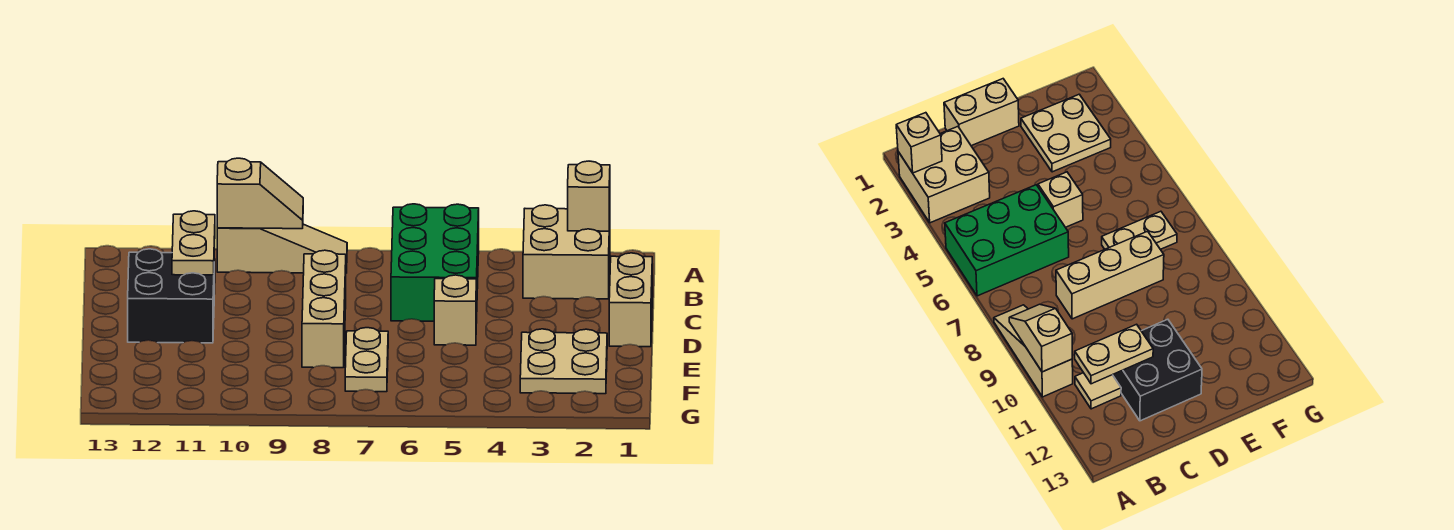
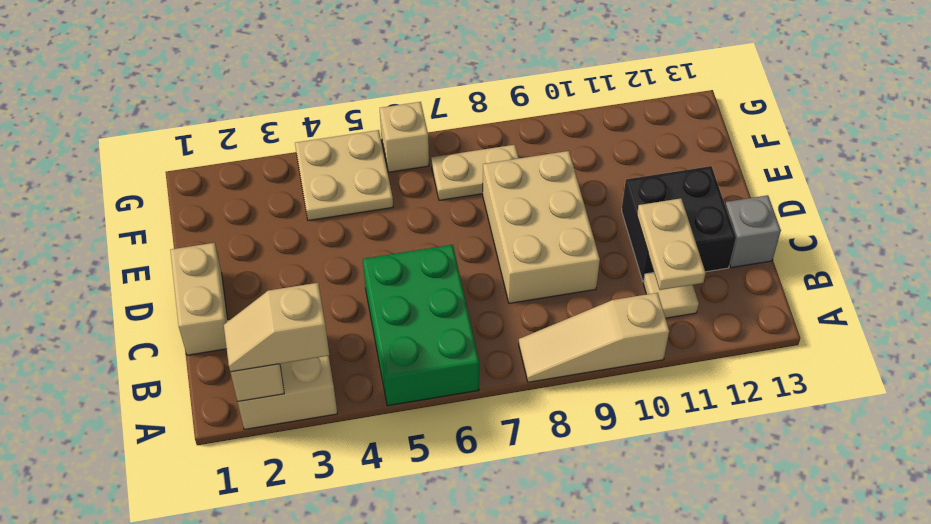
tan 1x2 slope [217,158,303,229] -> tan 1x2 slope moved to [224,283,329,372]
tan 1x3 brick [302,250,346,368] -> tan 2x3 brick [483,151,600,303]
none -> grey 1x1 brick [725,195,781,268]
tan 1x1 brick [434,275,477,345] -> tan 1x1 brick moved to [380,102,429,172]
tan 2x2 plate [520,329,607,394] -> tan 2x2 plate moved to [295,130,393,221]
tan 1x2 plate [345,328,388,392] -> tan 1x2 plate turned to [431,145,519,200]

